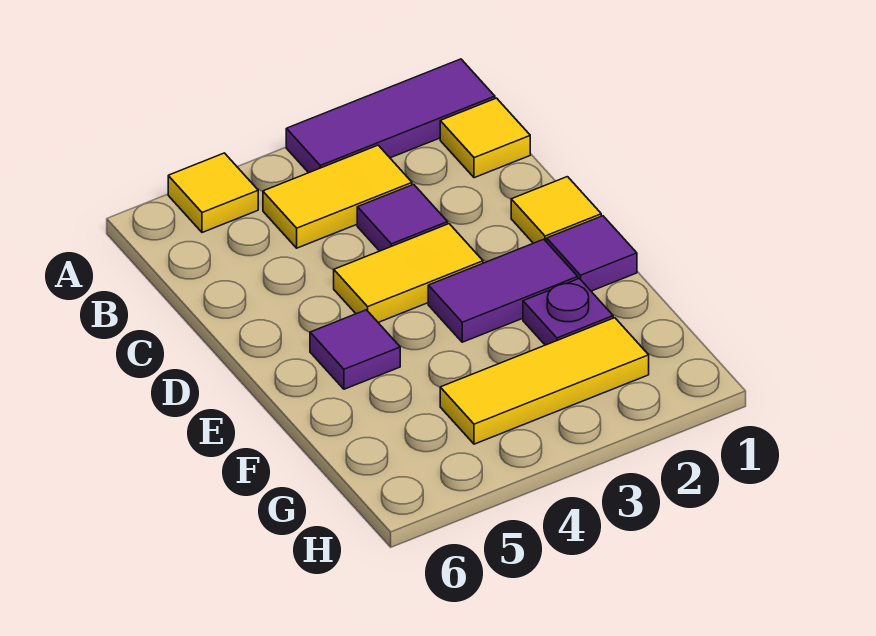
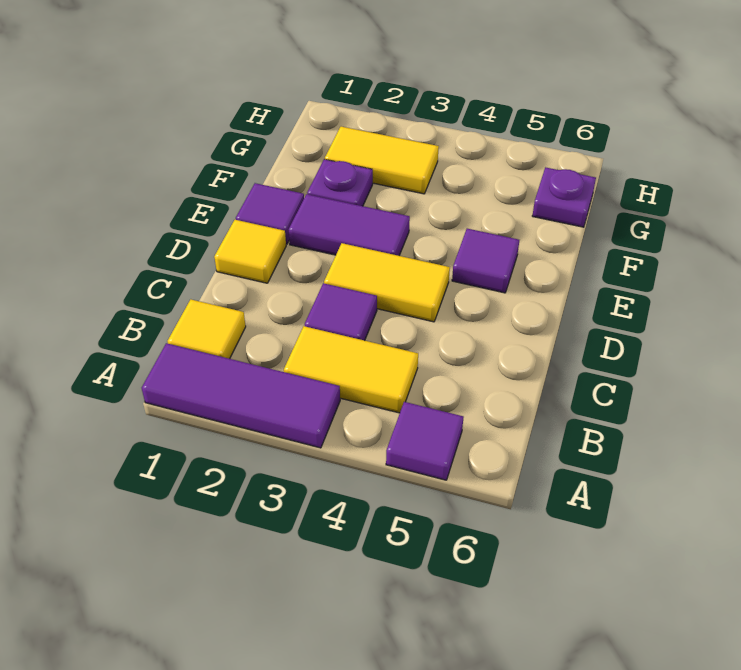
yellow 1x1 tile [168,153,258,232] -> purple 1x1 tile [386,402,463,480]
yellow 1x3 tile [440,318,649,444] -> yellow 1x2 tile [325,127,439,194]
none -> purple 1x1 plate [532,167,596,227]

